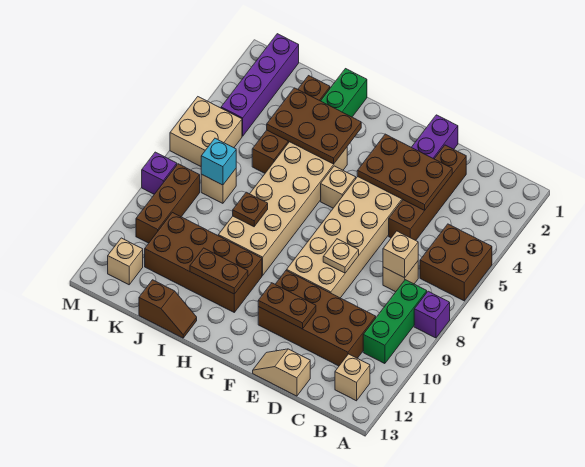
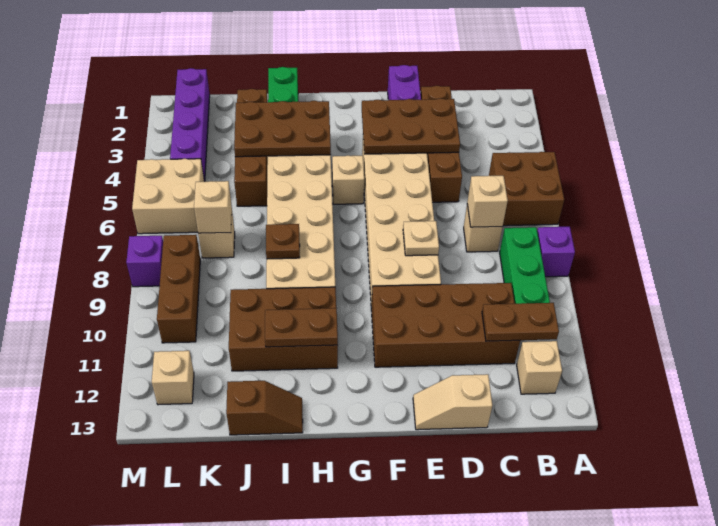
brown 1x2 plate [258,283,316,329] -> brown 1x2 plate moved to [482,303,559,341]
brown 2x4 brick [145,213,262,312] -> brown 2x3 brick [229,287,338,371]
cyan 1x1 brick [201,138,236,185] -> tan 1x1 brick [194,181,232,233]

